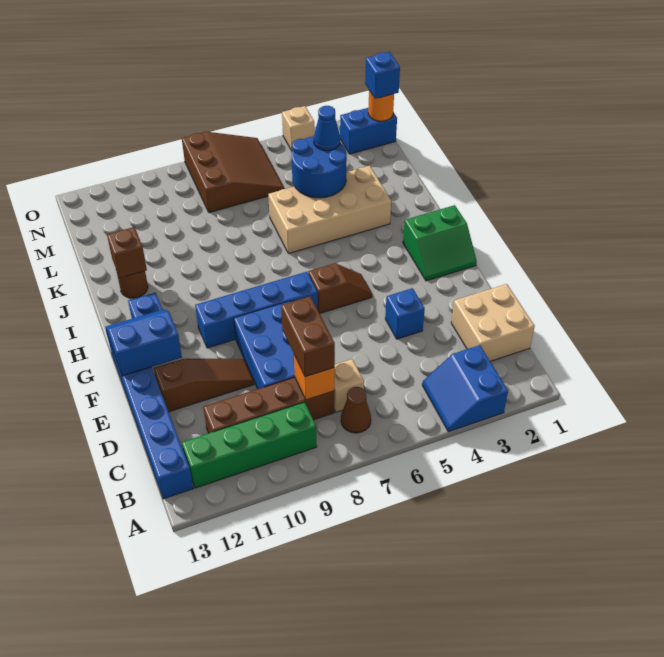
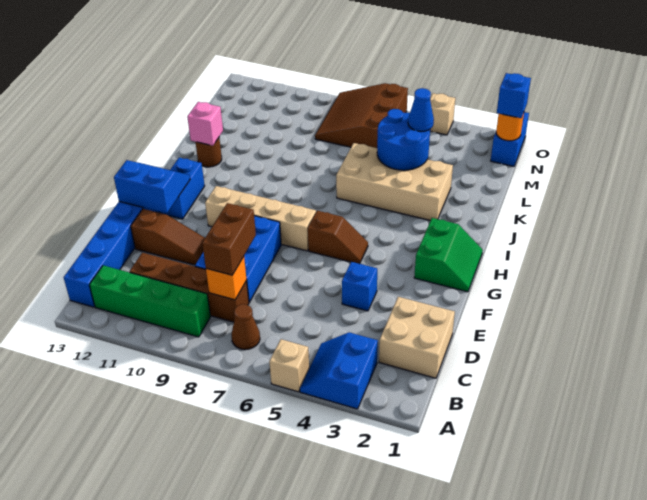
tan 1x1 brick [334,359,364,412] -> tan 1x1 brick moved to [269,339,309,392]
green 2x2 slope [403,205,477,281] -> green 2x2 slope turned to [414,218,483,292]
blue 1x4 brick [195,272,318,348] -> tan 1x4 brick [205,186,316,251]
brown 1x1 brick [107,227,147,278] -> pink 1x1 brick [187,102,223,146]
brown 3x3 slope [182,132,284,213] -> brown 3x3 slope turned to [315,83,408,148]
blue 1x2 brick [340,108,397,154] -> blue 1x2 brick turned to [491,112,529,166]

